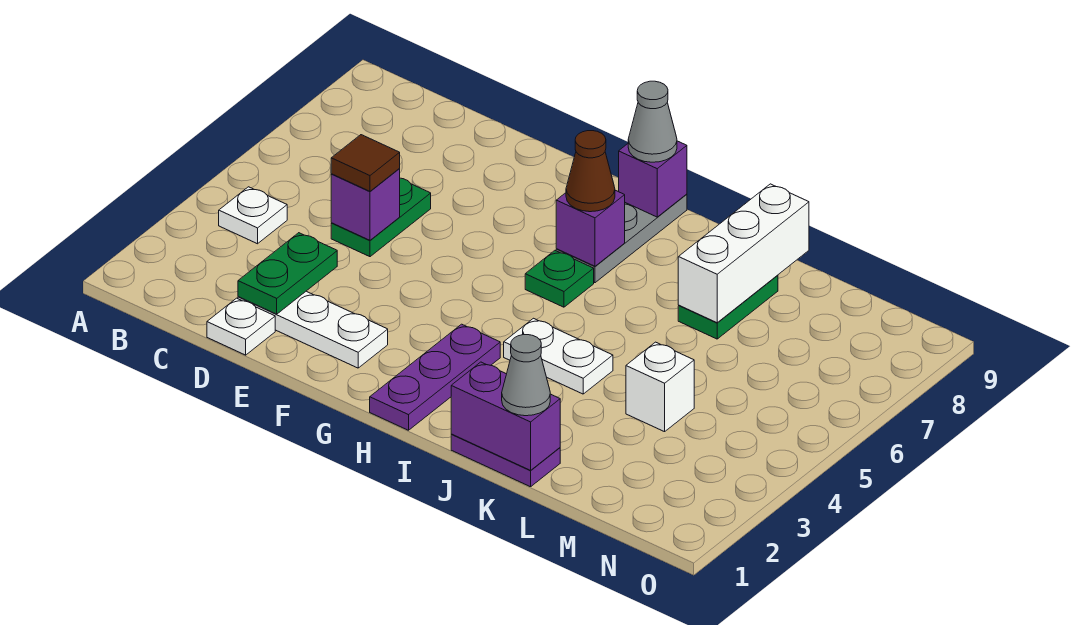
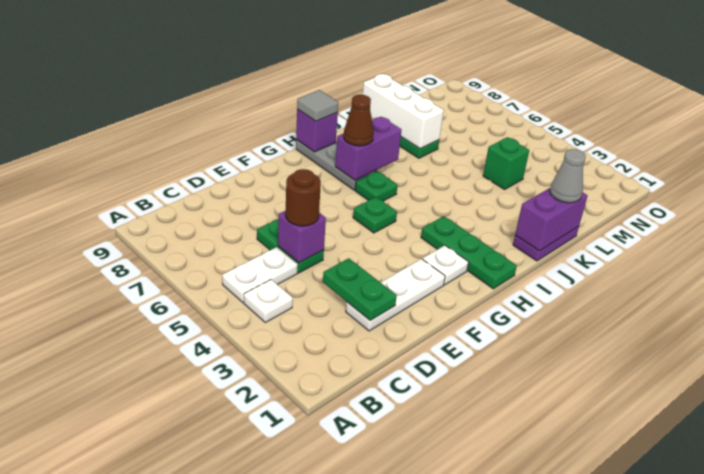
white 1x1 plate [207,298,275,355] -> white 1x1 plate moved to [423,245,468,285]
brown 1x1 tile [331,135,400,191] -> brown 1x1 round brick [285,169,321,226]
none -> green 1x1 plate [353,197,397,233]
purple 1x3 plate [370,324,500,430] -> green 1x3 plate [421,216,517,289]
purple 1x1 brick [556,190,625,266] -> purple 1x2 brick [335,117,401,180]
grey 1x1 cone [628,81,677,162] -> grey 1x1 tile [297,90,338,121]
white 1x2 plate [504,318,613,394] -> white 1x2 plate moved to [222,247,298,303]
white 1x1 brick [626,342,694,432] -> green 1x1 brick [483,137,529,189]

